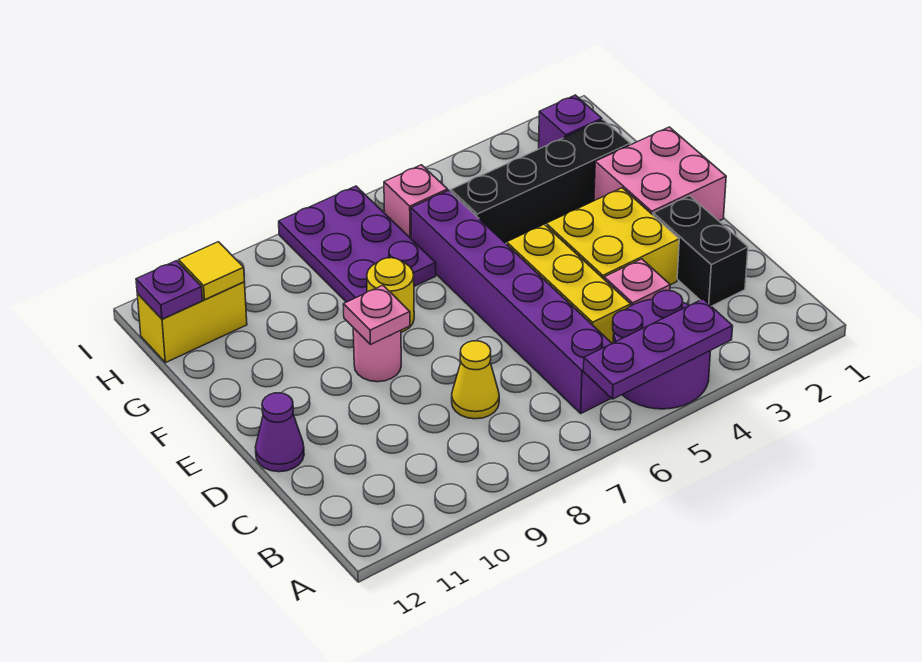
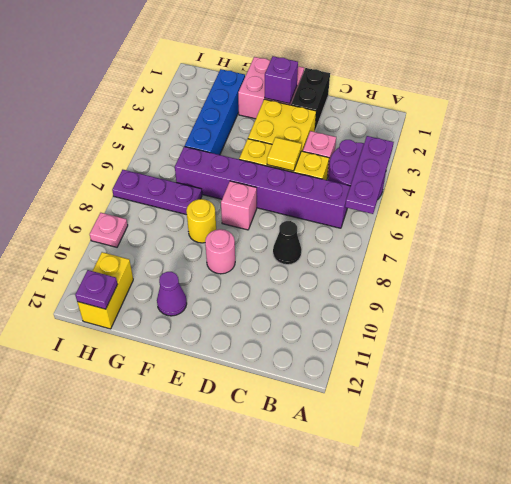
black 1x2 brick [653,196,748,306] -> black 1x2 brick turned to [291,68,330,131]
yellow 1x1 cone [452,341,499,419] -> black 1x1 cone [273,221,302,265]
purple 1x1 cone [255,393,304,472] -> purple 1x1 cone moved to [157,272,187,316]
pink 1x1 plate [343,285,410,344] -> pink 1x1 plate moved to [90,213,128,247]
black 1x4 brick [451,120,630,243] -> blue 1x4 brick [185,69,245,155]
purple 2x3 plate [279,186,436,302] -> purple 1x3 plate [112,170,202,215]
purple 1x1 brick [539,95,602,149] -> purple 1x1 brick moved to [265,56,298,104]
pink 1x1 brick [384,165,448,238] -> pink 1x1 brick moved to [221,181,257,230]
yellow 1x1 tile [179,242,244,300] -> yellow 1x1 tile moved to [267,137,302,171]

